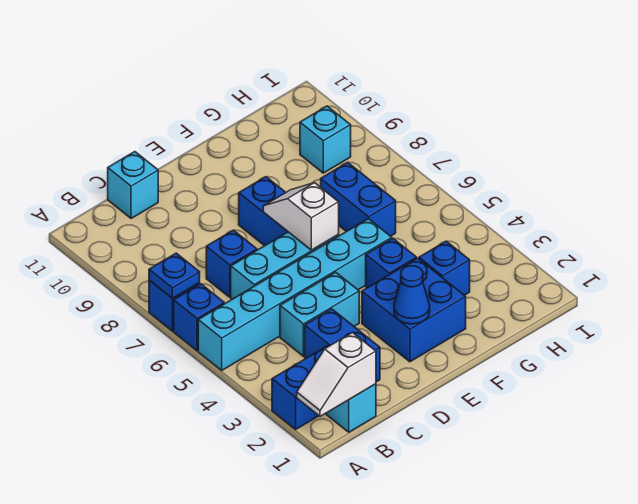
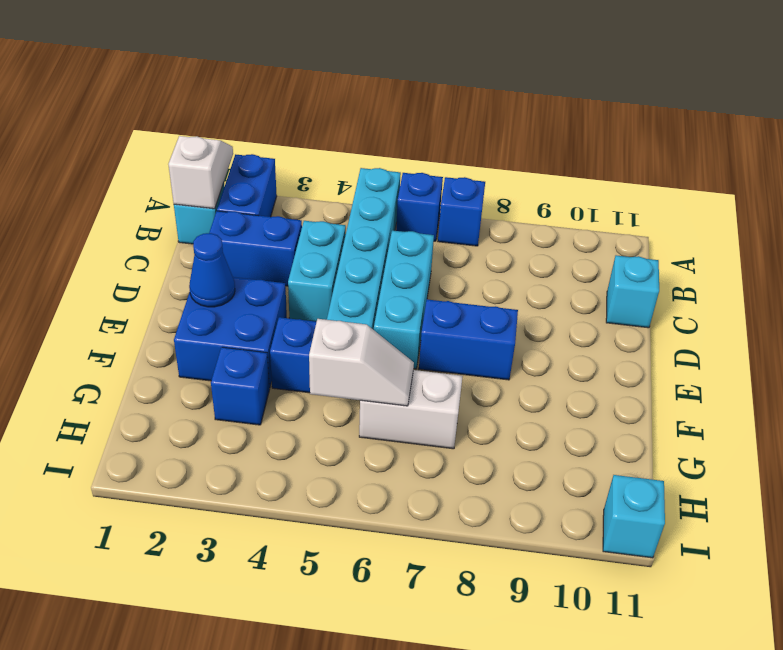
blue 1x1 plate [149,253,200,299] -> none
blue 1x1 brick [206,230,257,297] -> none
white 1x2 slope [263,183,339,250] -> white 1x2 slope moved to [309,319,414,406]
blue 1x2 brick [321,162,396,236] -> white 1x2 brick [359,370,463,449]
cyan 1x1 brick [300,106,351,173] -> cyan 1x1 brick moved to [603,475,665,558]

